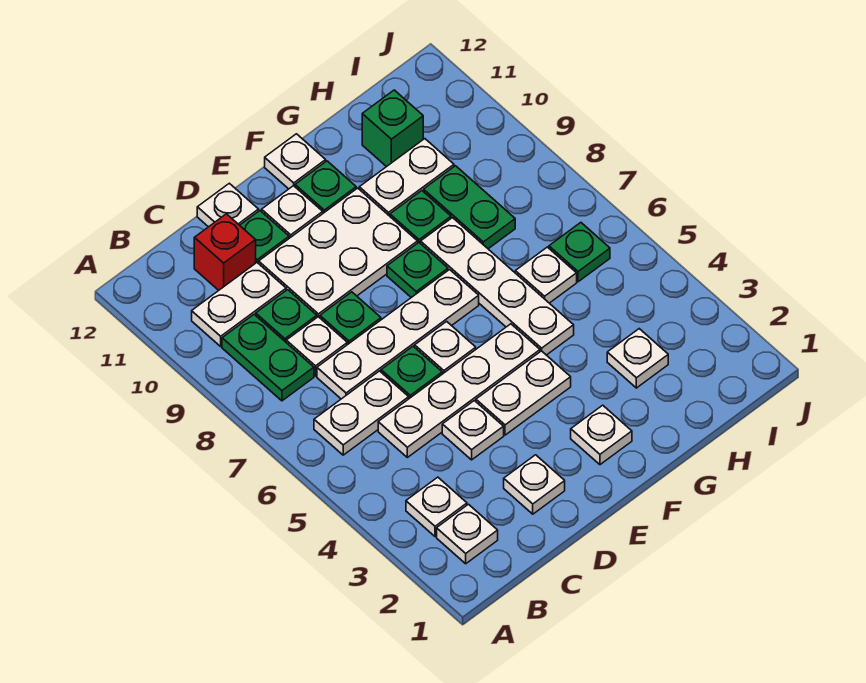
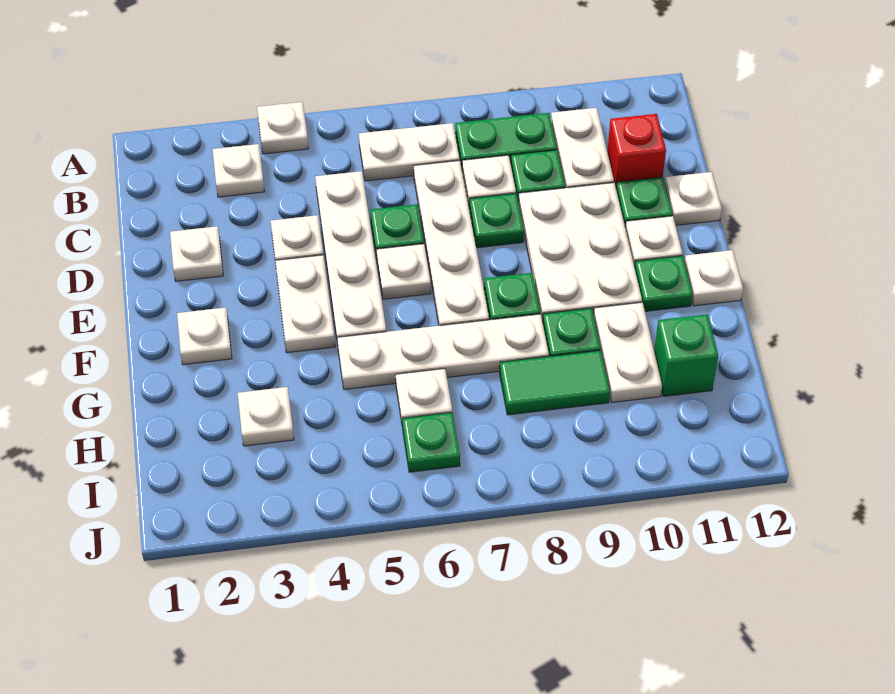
white 1x1 plate [437,504,498,564] -> white 1x1 plate moved to [257,102,309,154]
white 1x2 plate [314,371,409,455] -> white 1x2 plate turned to [359,123,460,181]
green 1x2 plate [424,166,515,249] -> green 1x2 tile [500,350,610,415]

